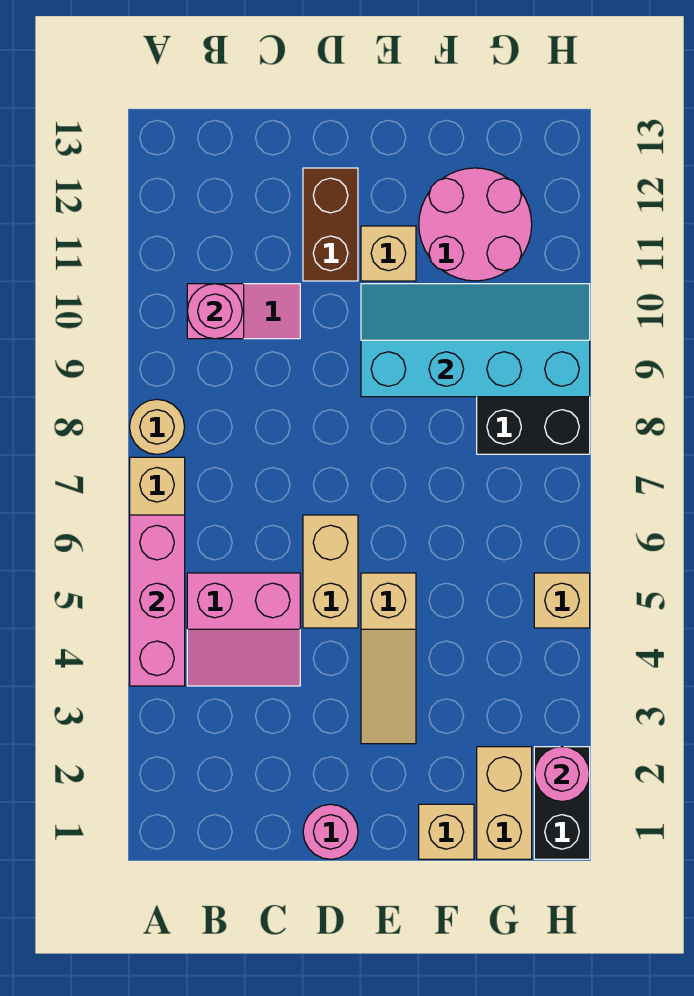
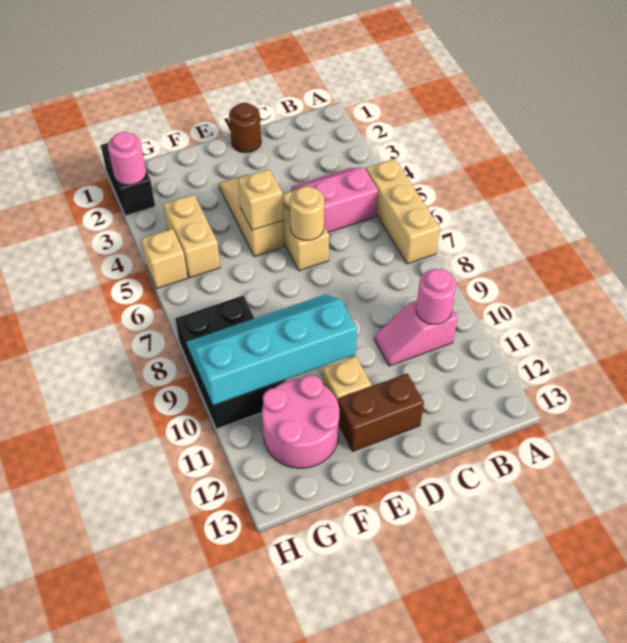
pink 1x3 brick [130,515,185,686] -> none
tan 1x1 round brick [130,399,185,454] -> tan 1x1 round brick moved to [290,186,324,241]
pink 1x1 round brick [303,804,358,859] -> brown 1x1 round brick [229,103,261,153]
brown 1x2 brick [303,168,358,281] -> brown 1x2 brick turned to [338,373,424,452]
cyan 2x4 slope [361,284,590,397] -> cyan 2x4 slope turned to [187,294,357,405]
tan 1x1 brick [419,804,474,859] -> tan 1x1 brick moved to [238,169,283,230]
tan 1x2 brick [477,747,532,859] -> tan 1x2 brick moved to [163,194,220,278]

